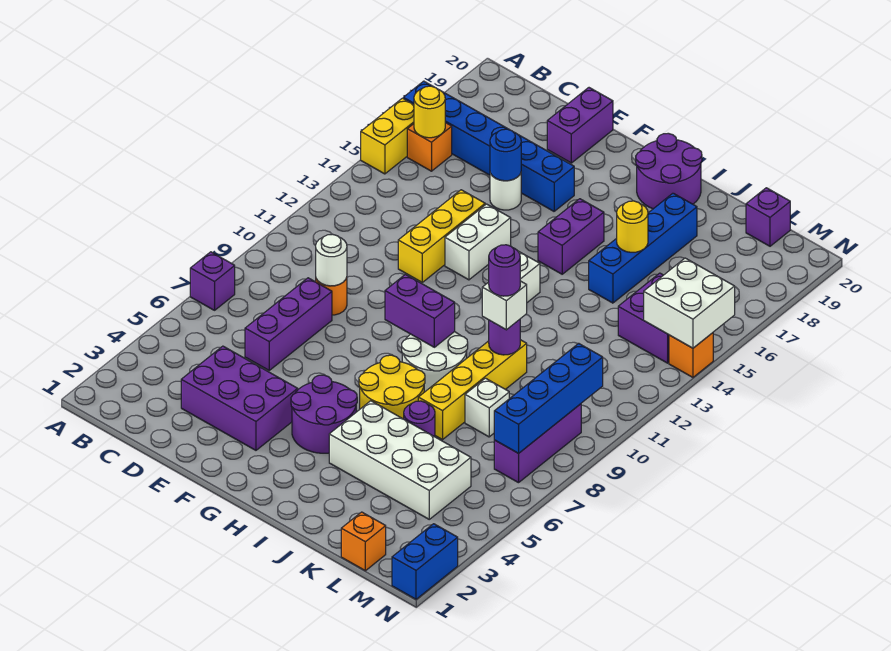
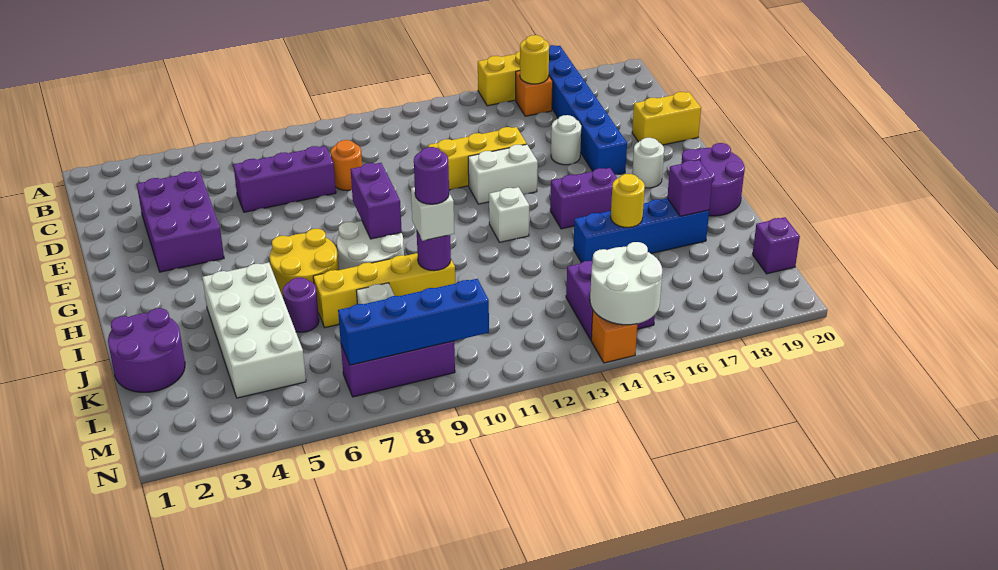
purple 1x1 brick [190,252,235,310] -> purple 1x1 brick moved to [667,160,712,216]
white 1x1 round brick [316,234,347,286] -> white 1x1 round brick moved to [632,138,664,188]
blue 1x1 round brick [490,129,521,181] -> none
purple 1x2 brick [547,88,613,163] -> yellow 1x2 brick [632,92,701,145]
purple 2x2 round brick [291,375,357,453] -> purple 2x2 round brick moved to [108,308,185,392]
orange 1x1 brick [341,512,386,571] -> none
white 2x2 brick [644,258,735,348] -> white 2x2 round brick [590,242,662,325]
blue 1x2 brick [392,524,458,599] -> none

